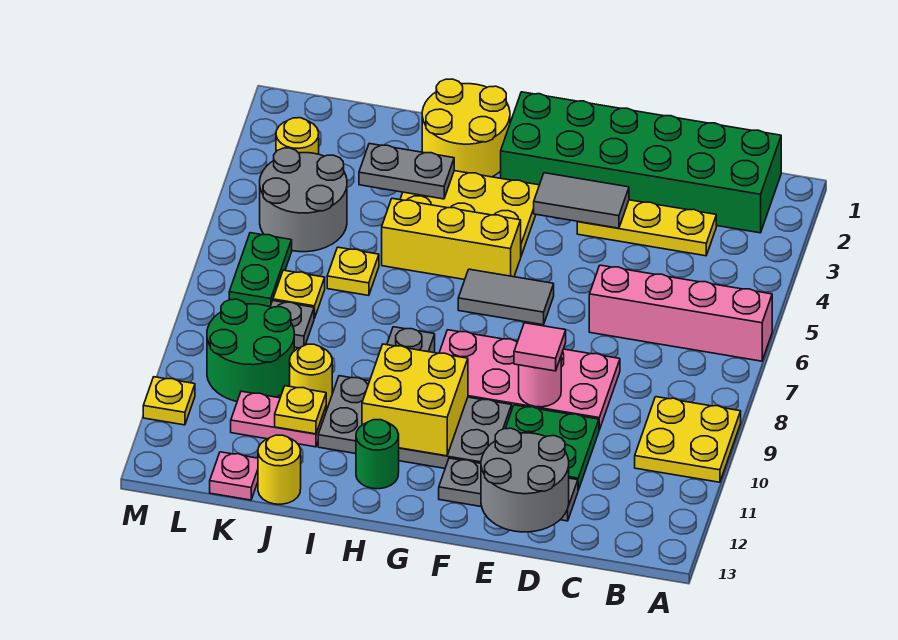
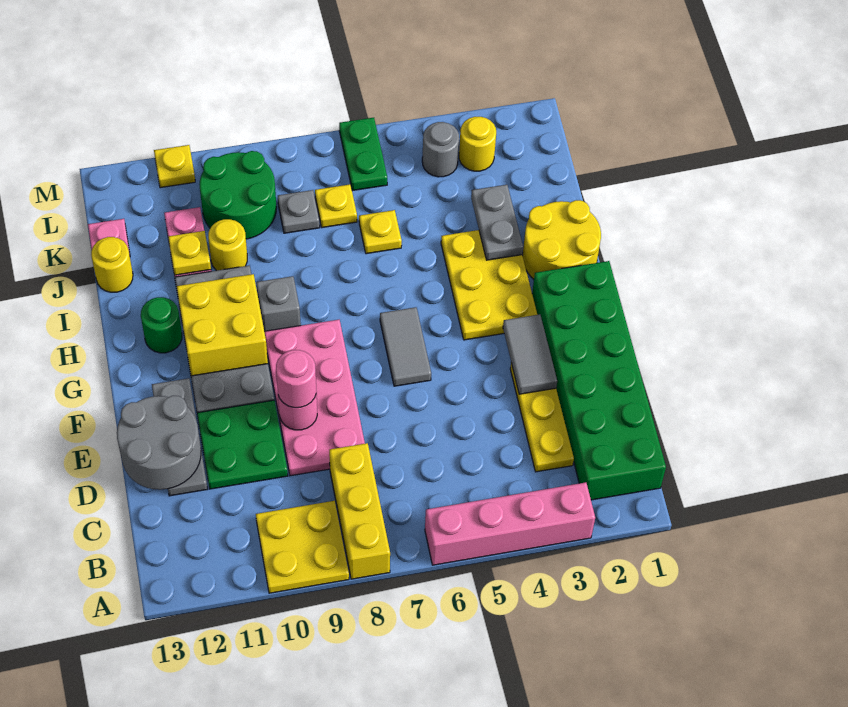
pink 1x4 brick [589,265,772,361] -> pink 1x4 brick turned to [425,482,595,565]
pink 1x1 tile [514,323,566,371] -> pink 1x1 round brick [276,350,316,408]
yellow 1x3 brick [382,198,521,280] -> yellow 1x3 brick moved to [329,443,390,579]
grey 2x2 round brick [260,148,347,252] -> grey 1x1 round brick [422,122,459,177]
green 1x2 plate [229,233,292,307] -> green 1x2 plate turned to [339,118,387,191]

